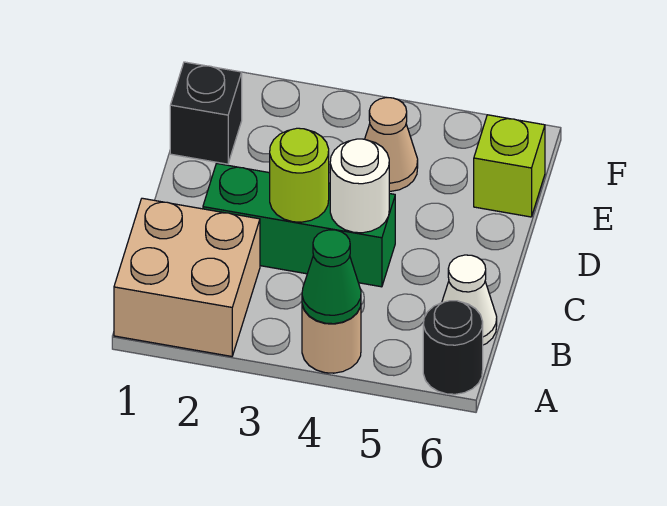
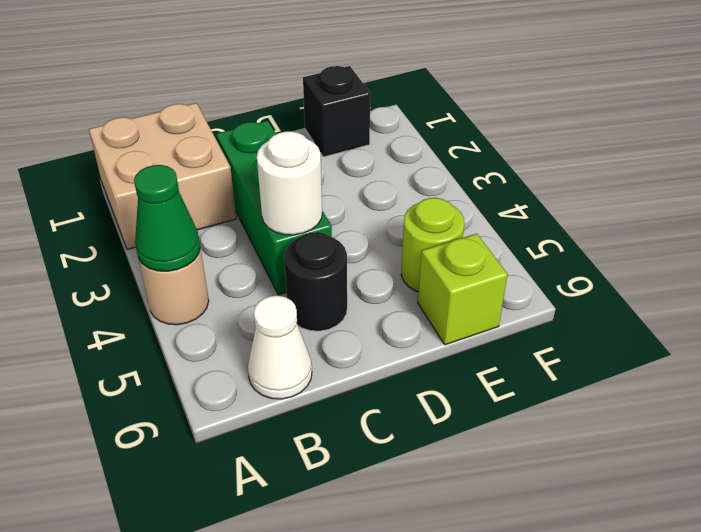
black 1x1 round brick [423,301,483,394] -> black 1x1 round brick moved to [284,232,347,331]
lime 1x1 round brick [270,128,329,222] -> lime 1x1 round brick moved to [401,198,464,292]
tan 1x1 cone [365,98,418,191] -> none

